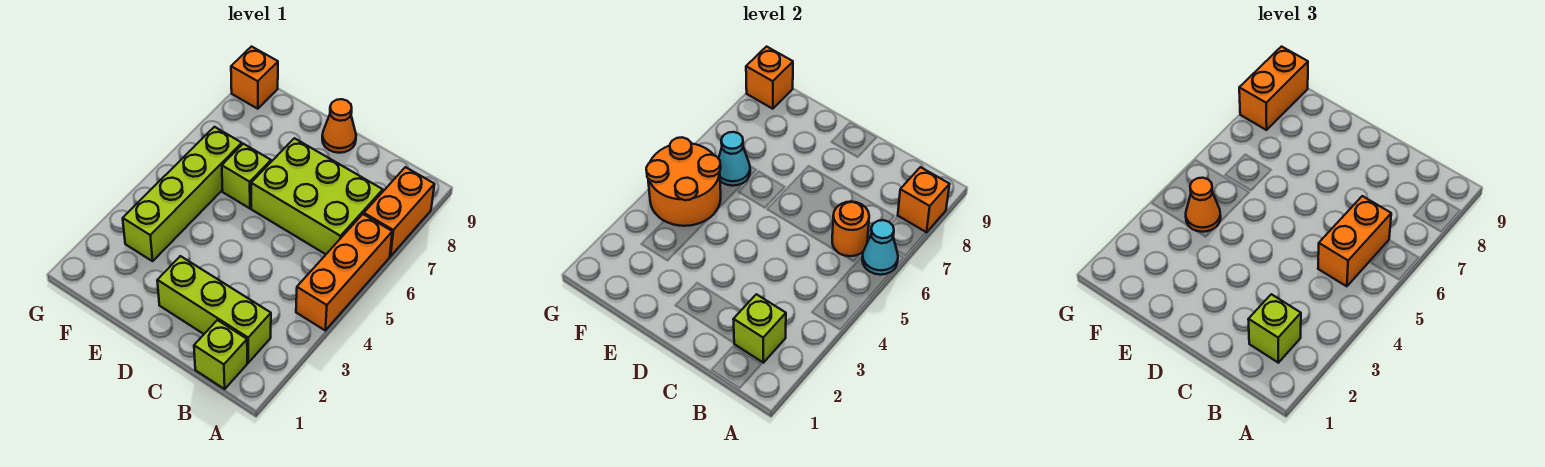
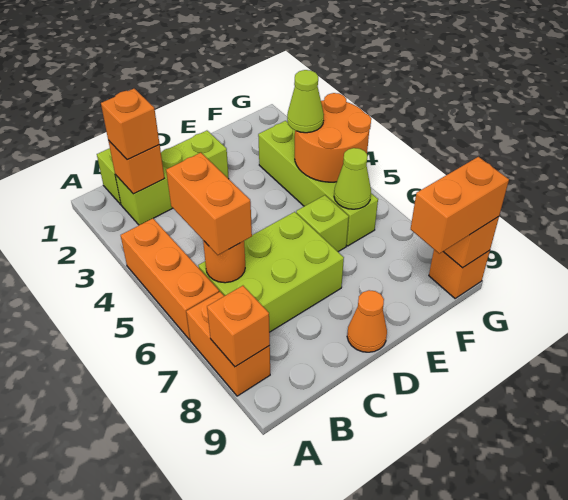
cyan 1x1 cone [862,220,898,275] -> none
lime 1x1 brick [733,294,786,363] -> orange 1x1 brick [108,140,164,194]
lime 1x1 brick [1248,294,1301,363] -> orange 1x1 brick [101,89,160,160]
orange 1x1 cone [1186,178,1221,232] -> lime 1x1 cone [287,70,324,133]
cyan 1x1 cone [718,132,750,186] -> lime 1x1 cone [334,148,371,209]
orange 1x2 brick [1239,47,1308,130] -> orange 1x2 brick turned to [411,157,509,254]

